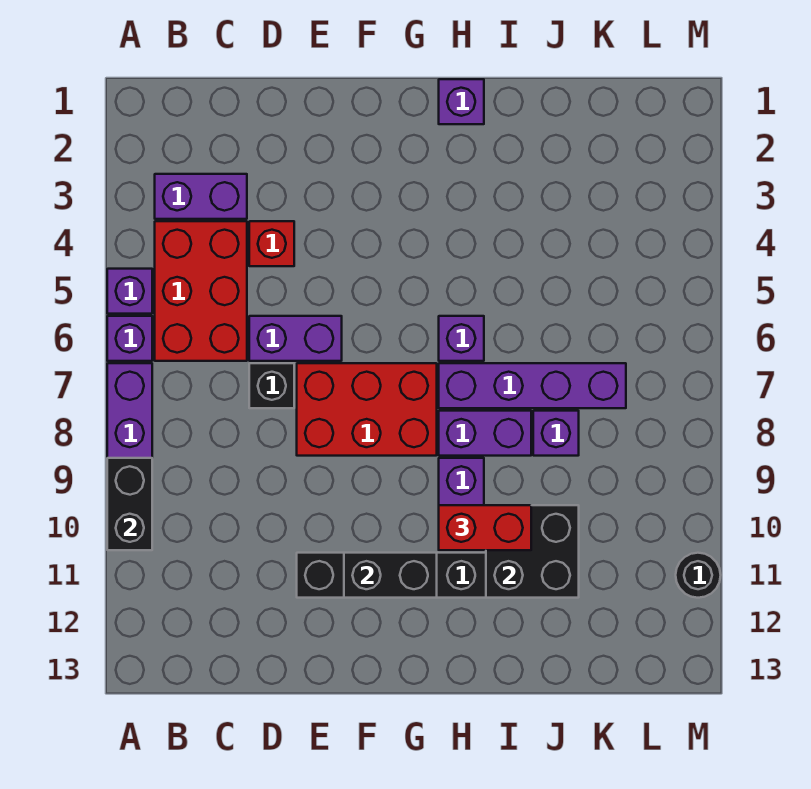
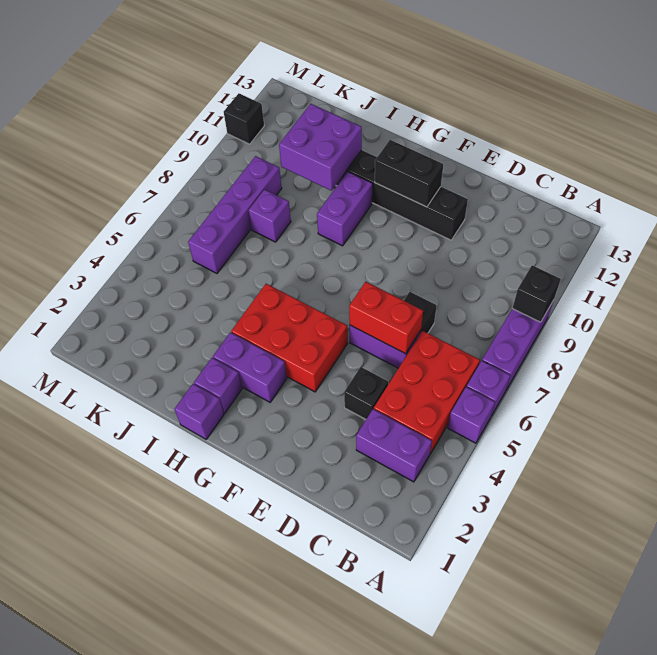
black 1x2 brick [107,458,152,550] -> black 1x1 brick [512,265,561,322]
red 1x1 brick [249,221,294,266] -> black 1x1 brick [344,367,388,419]
red 2x3 brick [297,363,437,456] -> red 2x3 brick moved to [231,284,348,392]
purple 1x1 brick [439,316,484,361] -> purple 1x1 brick moved to [194,358,242,413]
purple 1x4 brick [439,363,626,408] -> purple 1x4 brick turned to [188,156,282,273]
purple 1x2 brick [439,411,531,456] -> purple 1x2 brick moved to [213,332,287,402]
red 1x2 brick [439,505,531,550] -> red 1x2 brick moved to [349,282,423,354]
black 2x2 brick [486,505,579,598] -> purple 2x2 brick [279,104,362,191]
black 1x1 round brick [676,553,721,598] -> black 1x1 brick [224,93,264,144]

